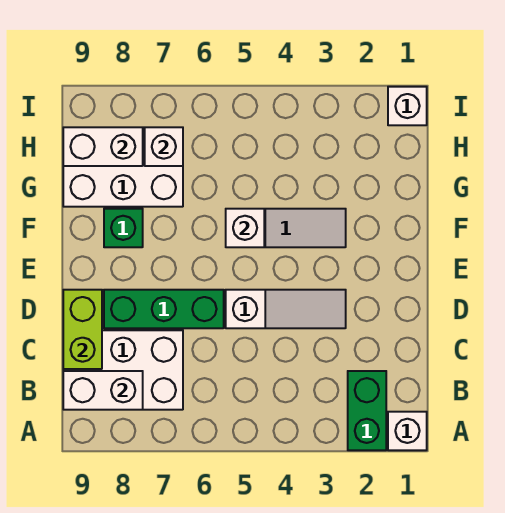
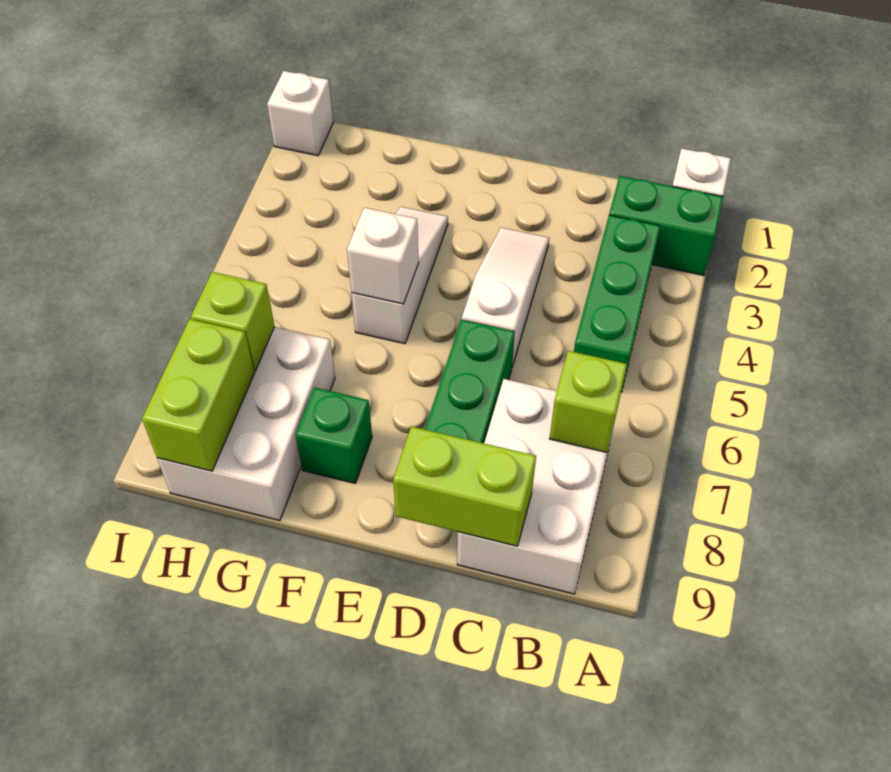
none -> green 1x3 brick [574,215,660,392]
none -> lime 1x1 brick [549,351,627,452]
white 1x2 brick [63,371,143,410] -> none
white 1x1 brick [145,127,183,166] -> lime 1x1 brick [191,272,275,371]
white 1x2 brick [63,127,143,166] -> lime 1x2 brick [142,319,254,471]

